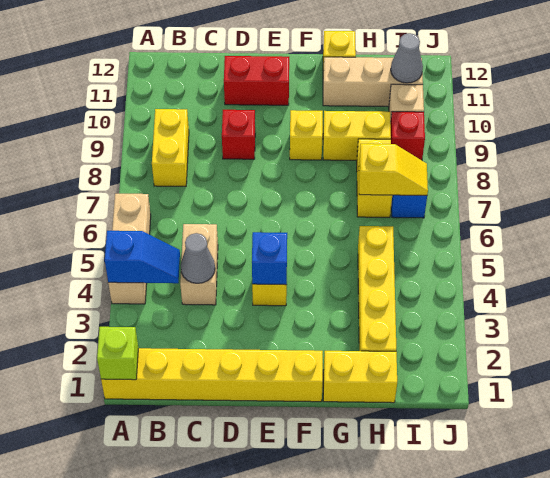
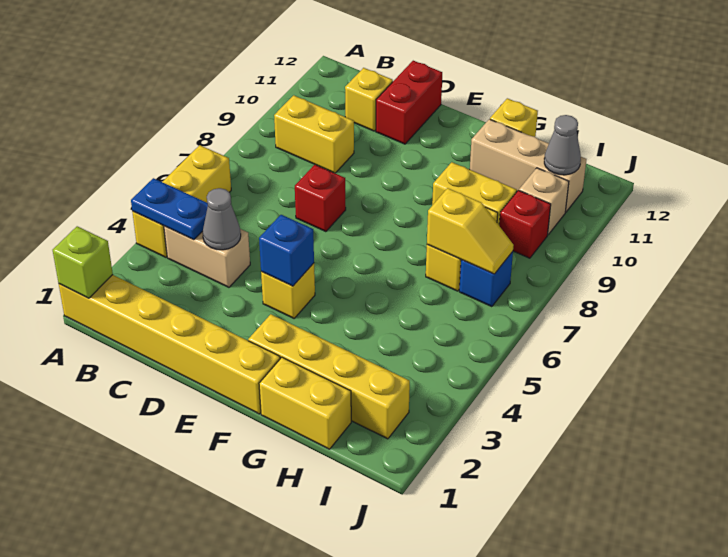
tan 1x3 brick [108,194,151,304] -> yellow 1x3 brick [132,145,231,257]
blue 1x2 slope [105,231,180,283] -> blue 1x2 plate [131,178,208,240]
yellow 1x2 brick [152,109,189,187] -> yellow 1x2 brick turned to [274,95,354,173]
tan 1x2 brick [180,224,218,305] -> tan 1x2 brick turned to [164,226,250,287]
red 1x1 brick [222,110,255,159] -> red 1x1 brick moved to [295,165,346,232]
red 1x2 brick [224,56,289,105] -> red 1x2 brick turned to [376,61,442,144]
yellow 1x1 brick [290,110,323,160] -> yellow 1x1 brick moved to [345,68,393,131]
yellow 1x4 brick [358,226,396,351] -> yellow 1x4 brick turned to [248,314,410,439]

